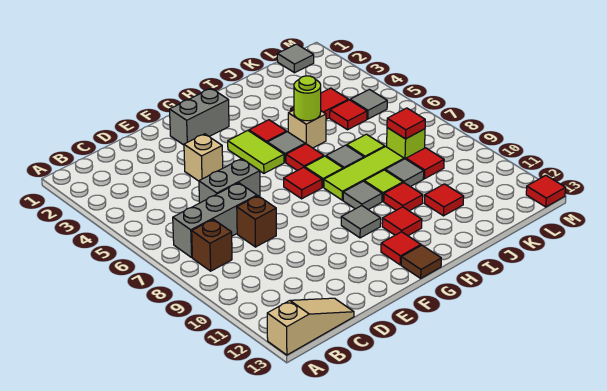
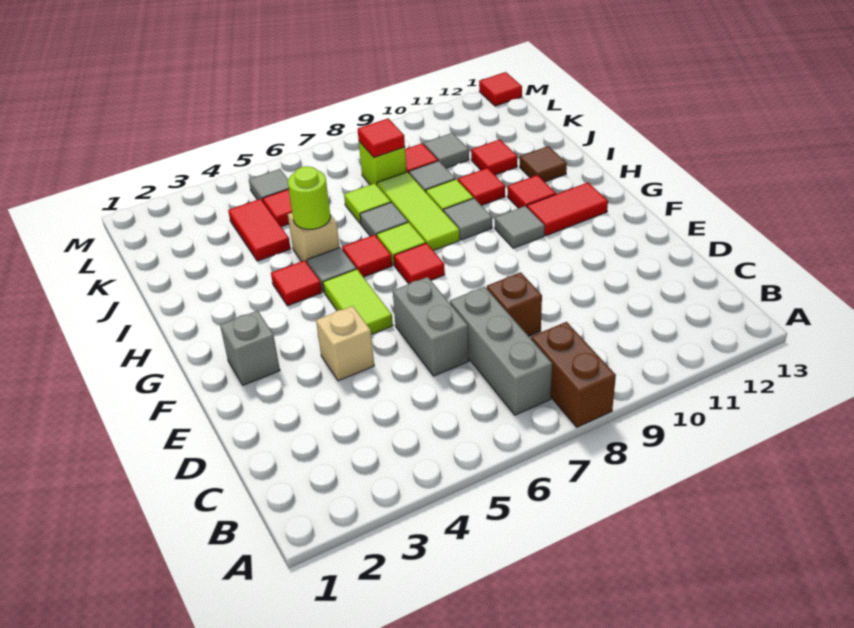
tan 1x3 slope [267,298,354,355] -> none
brown 1x1 brick [192,219,232,271] -> brown 1x2 brick [531,322,616,427]
grey 1x2 brick [169,88,229,145] -> grey 1x1 brick [220,311,280,385]
lime 1x2 tile [228,131,284,173] -> lime 1x2 tile turned to [323,269,393,334]
red 1x1 tile [381,232,421,265] -> red 1x2 tile [527,183,608,236]
brown 1x1 tile [401,245,441,278] -> brown 1x1 tile moved to [520,146,567,182]
grey 1x1 tile [277,44,314,73] -> grey 1x1 tile moved to [423,133,469,168]

